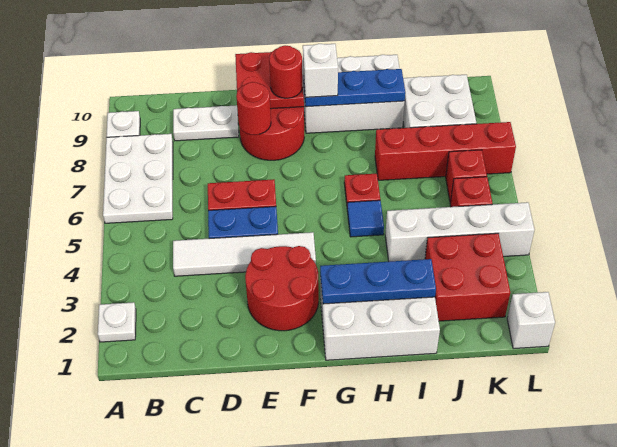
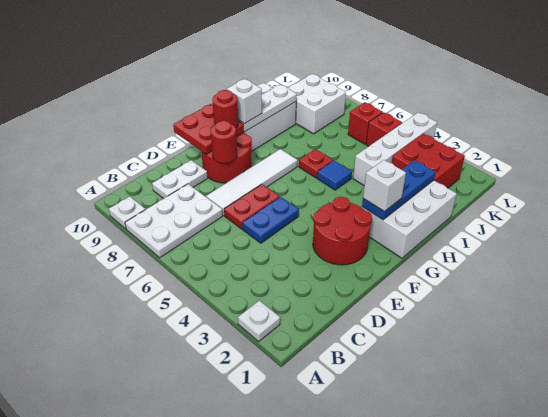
white 2x3 plate [103,134,173,223] -> white 2x3 plate turned to [125,184,223,258]
white 1x4 tile [173,232,316,276] -> white 1x4 tile moved to [206,149,297,215]
blue 1x3 plate [303,69,405,107] -> white 1x3 plate [238,84,297,132]
red 1x4 brick [375,122,516,180] -> none
white 1x1 brick [507,292,555,349] -> white 1x1 brick moved to [363,160,406,212]

